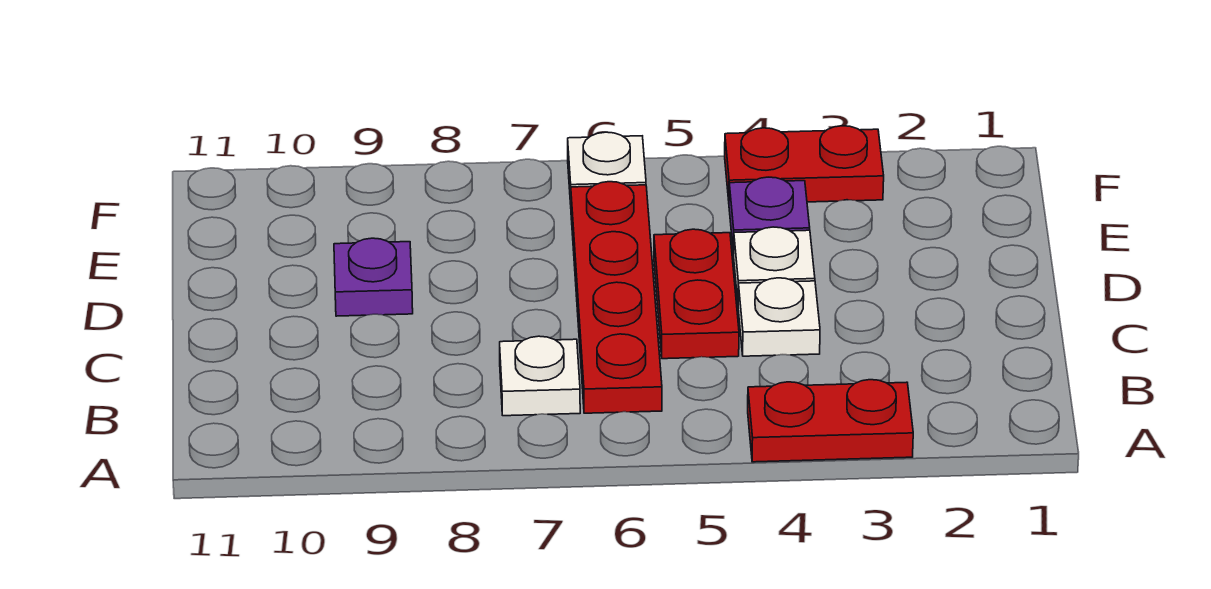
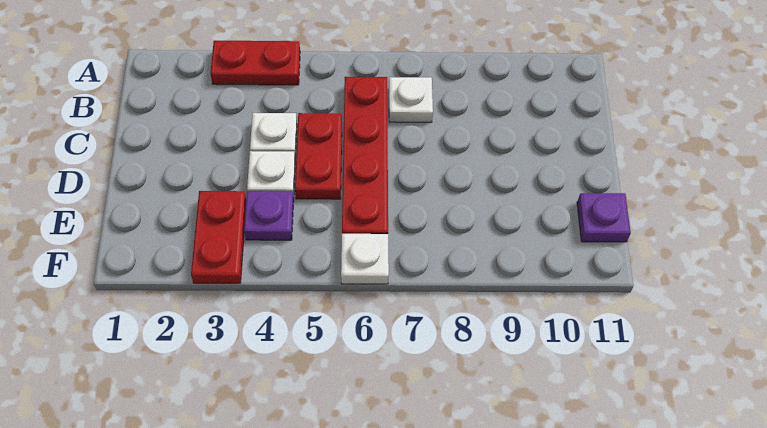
purple 1x1 plate [334,238,413,316] -> purple 1x1 plate moved to [577,193,631,242]
red 1x2 plate [725,126,884,202] -> red 1x2 plate turned to [191,191,246,283]

